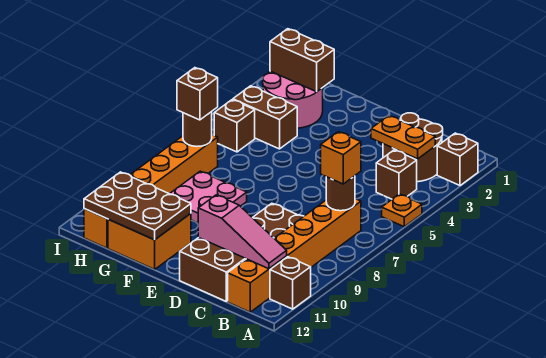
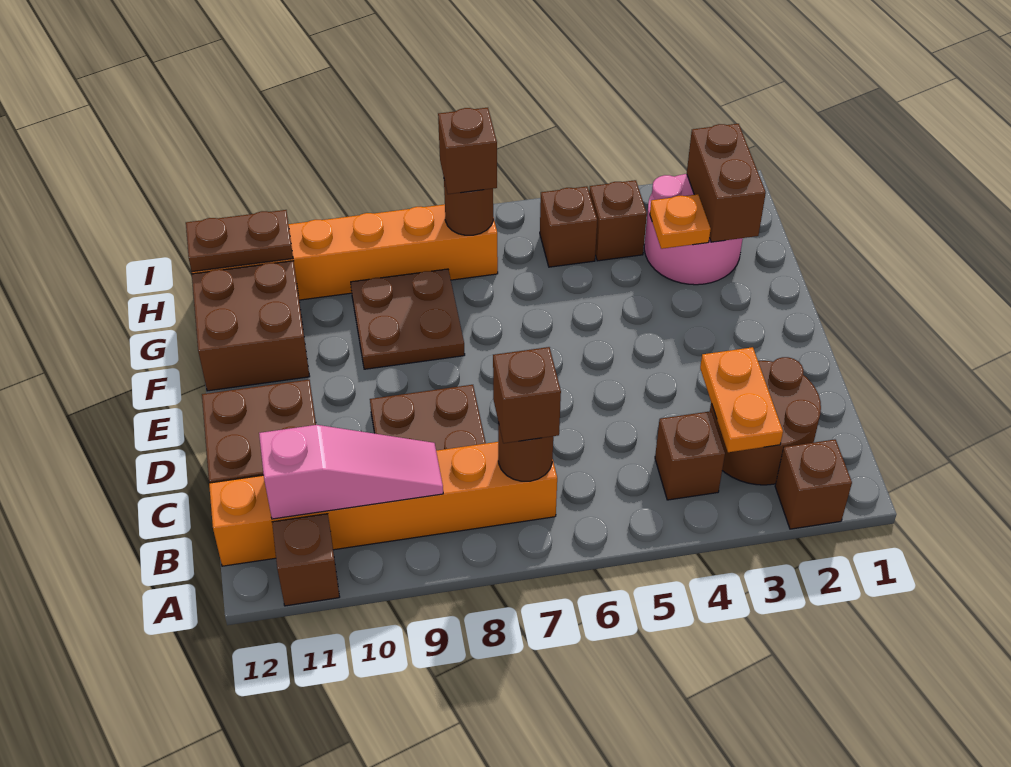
orange 1x1 plate [382,194,422,227] -> orange 1x1 plate moved to [650,194,711,249]
orange 1x1 brick [321,132,361,184] -> brown 1x1 brick [493,347,561,443]
pink 1x3 slope [198,195,287,269] -> pink 1x3 slope turned to [259,425,443,519]
pink 2x2 plate [170,171,247,223] -> brown 2x2 plate [351,269,465,369]
orange 2x2 brick [108,214,191,269] -> brown 2x2 brick [192,261,310,391]
brown 2x3 plate [84,172,191,240] -> brown 1x2 plate [186,210,293,272]
brown 1x2 brick [233,86,297,149] -> brown 1x1 brick [589,180,647,261]

